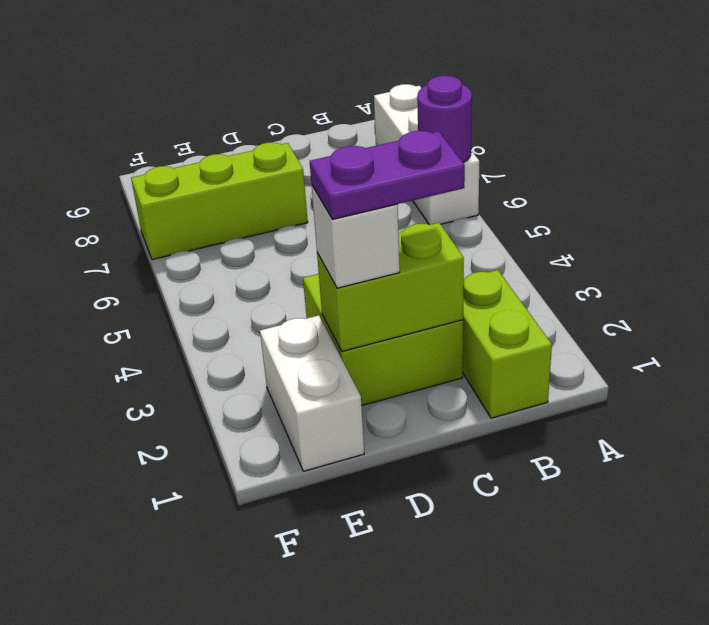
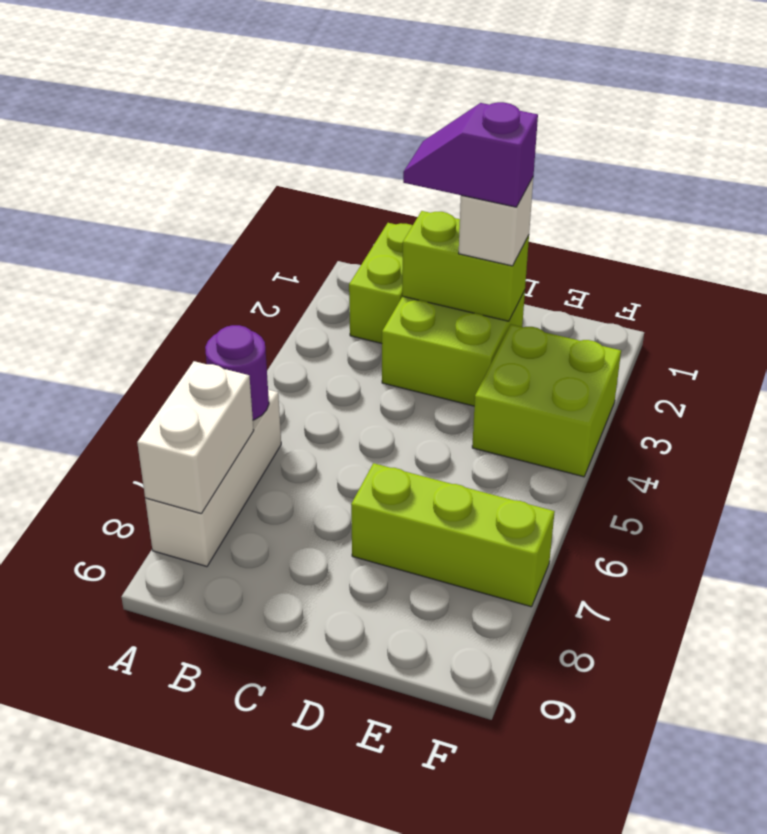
purple 1x2 plate [310,131,465,219] -> purple 1x2 slope [403,102,538,207]
white 1x2 brick [260,315,364,471] -> white 1x2 brick moved to [137,361,254,514]
none -> lime 2x2 brick [472,324,621,477]

